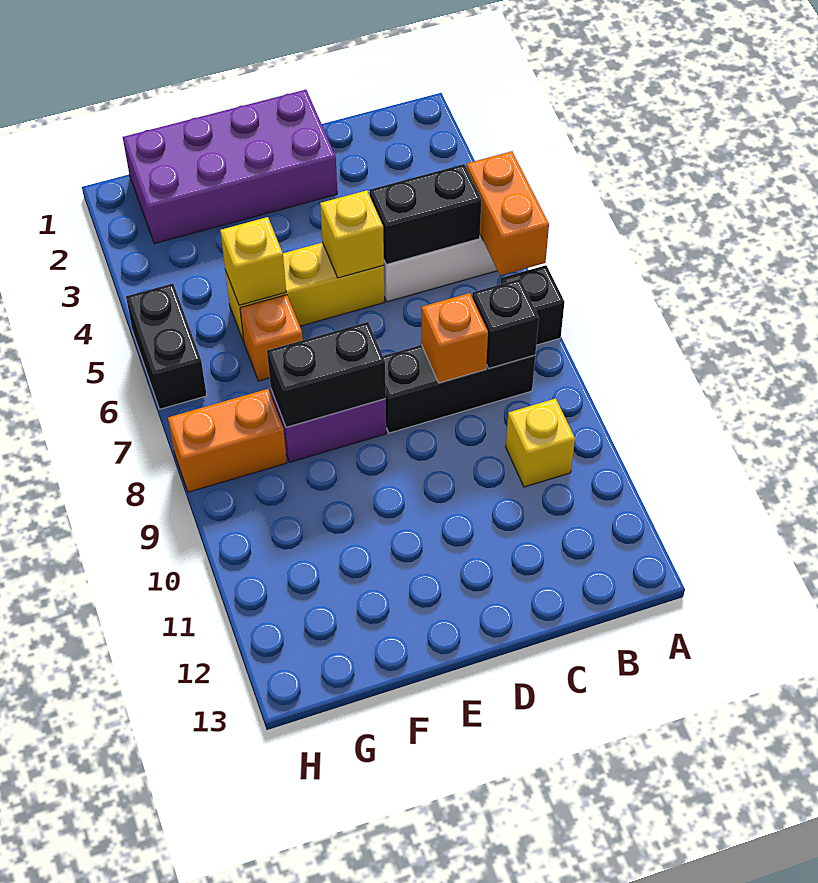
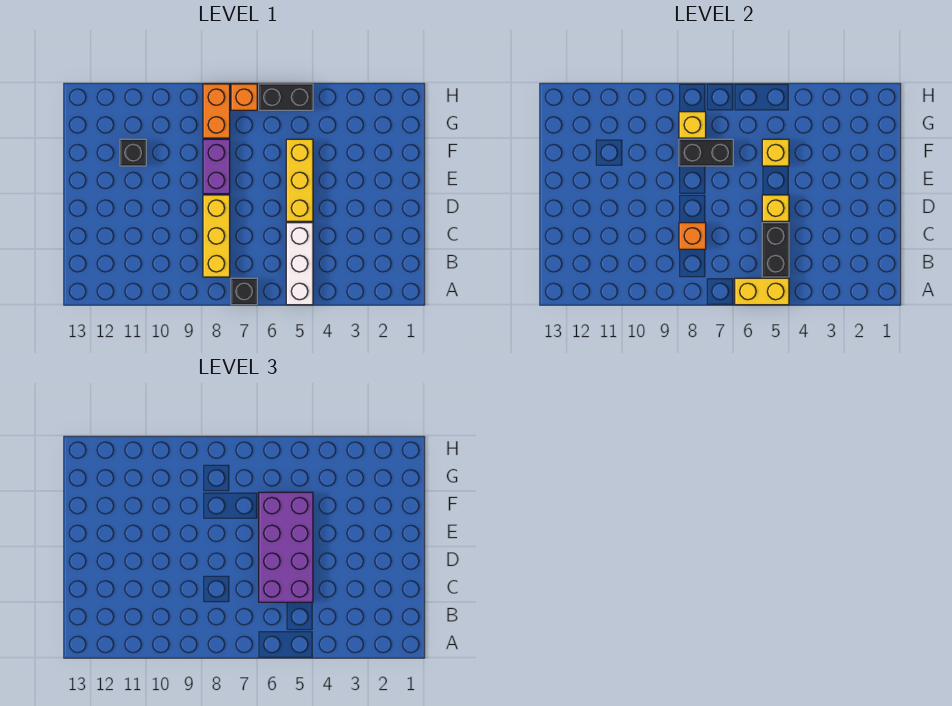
orange 1x2 brick [466,151,549,276] -> yellow 1x2 brick [735,278,789,305]
black 1x3 brick [383,345,535,433] -> yellow 1x3 brick [203,195,230,277]
black 1x1 brick [472,279,539,369] -> black 1x1 brick moved to [120,139,146,166]
yellow 1x1 brick [506,398,575,487] -> yellow 1x1 brick moved to [679,112,706,138]
purple 2x4 brick [123,90,337,244] -> purple 2x4 brick moved to [259,492,313,602]
black 1x2 brick [267,322,386,427] -> black 1x2 brick turned to [679,139,733,166]
orange 1x1 brick [240,295,303,381] -> orange 1x1 brick moved to [231,84,257,110]

